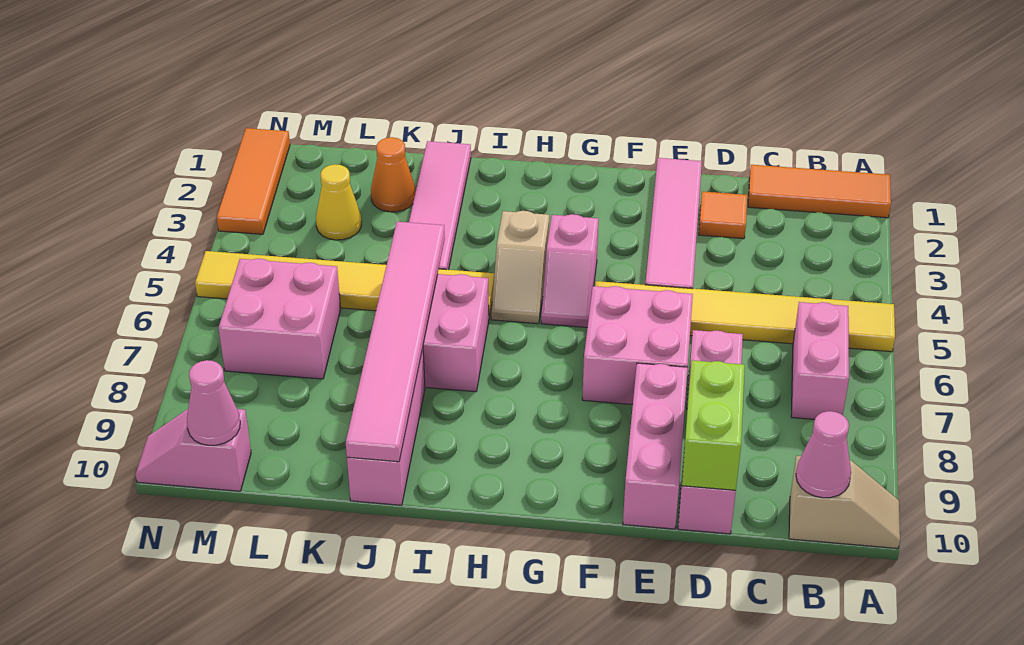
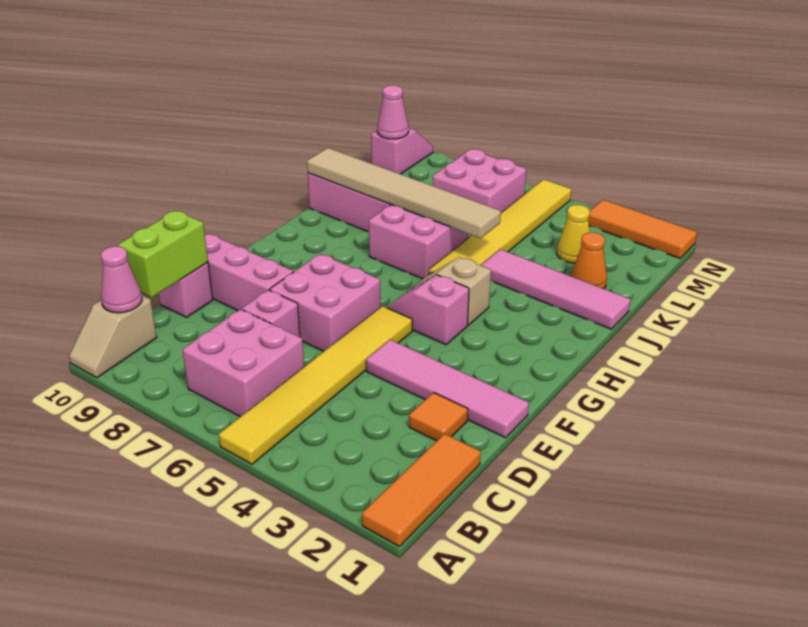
pink 1x2 brick [791,302,849,419] -> pink 2x2 brick [182,309,304,417]
lime 1x2 brick [682,360,745,491] -> lime 1x2 brick turned to [118,211,208,298]
pink 1x6 tile [346,222,445,462] -> tan 1x6 tile [307,148,501,238]

